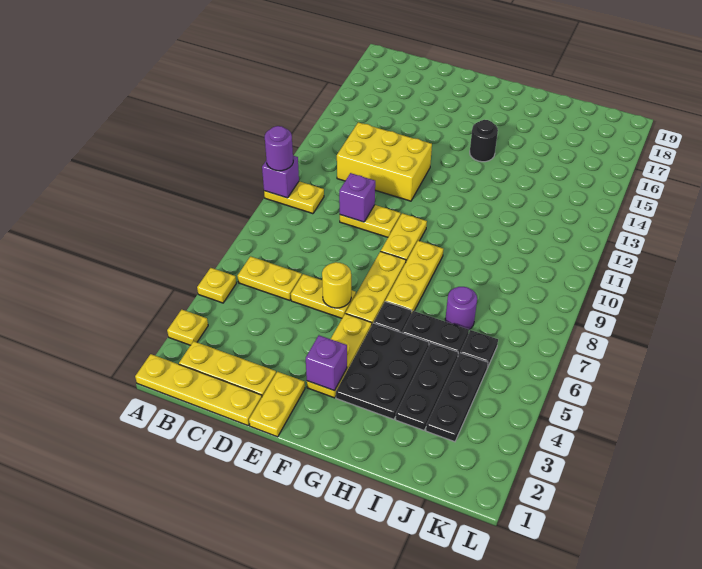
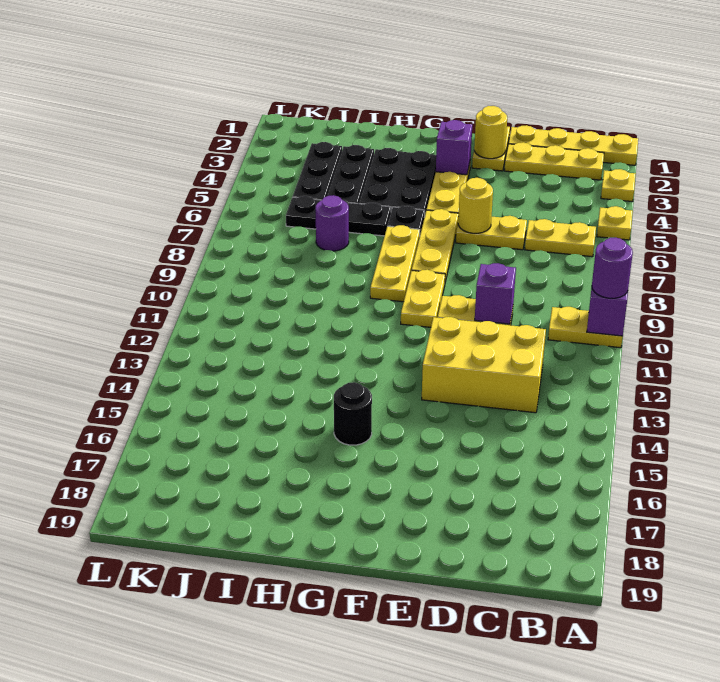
none -> yellow 1x1 round brick [474,106,507,159]

